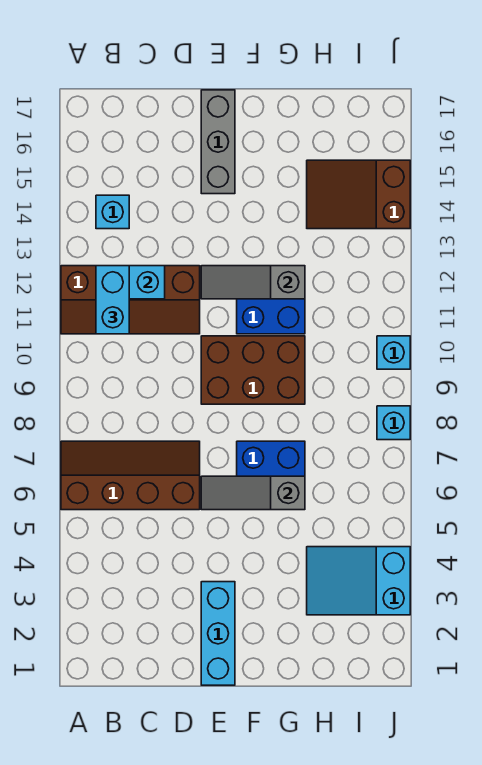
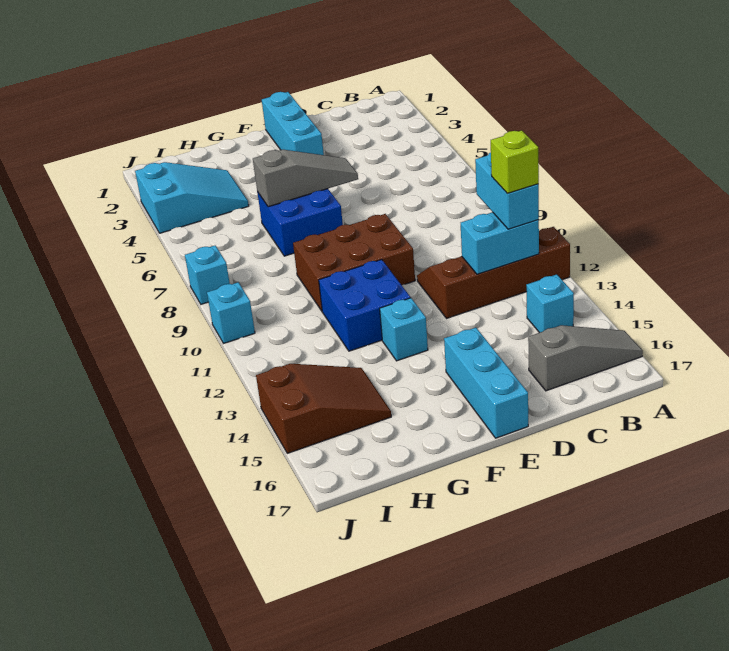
brown 2x4 slope [61,441,200,510] -> none
none -> lime 1x1 brick [491,130,539,194]
grey 1x3 slope [201,266,305,299] -> grey 1x3 slope moved to [528,325,643,391]
grey 1x3 brick [201,90,235,194] -> cyan 1x3 brick [444,328,528,438]
none -> cyan 1x1 brick [380,298,428,361]

